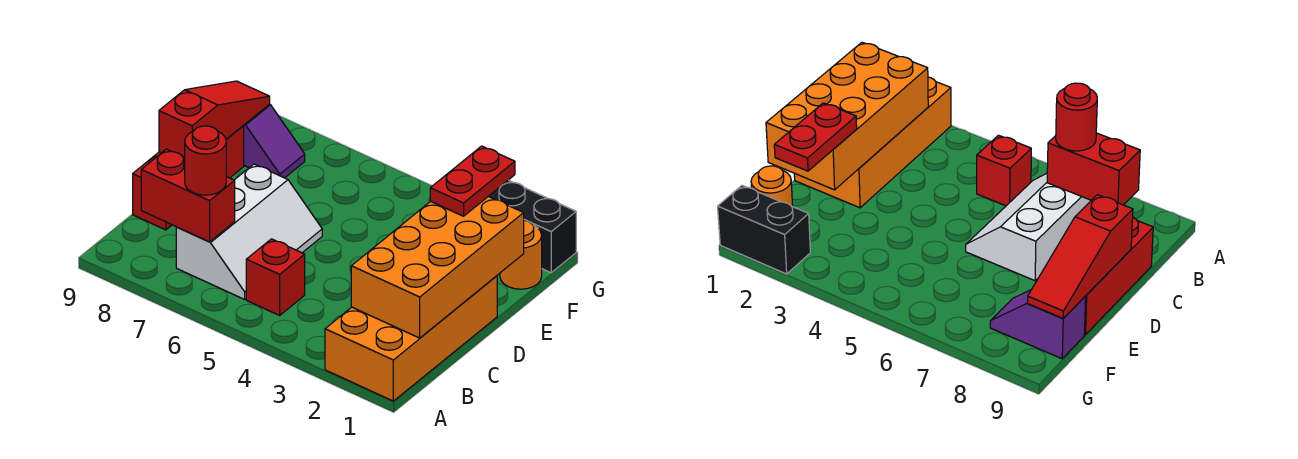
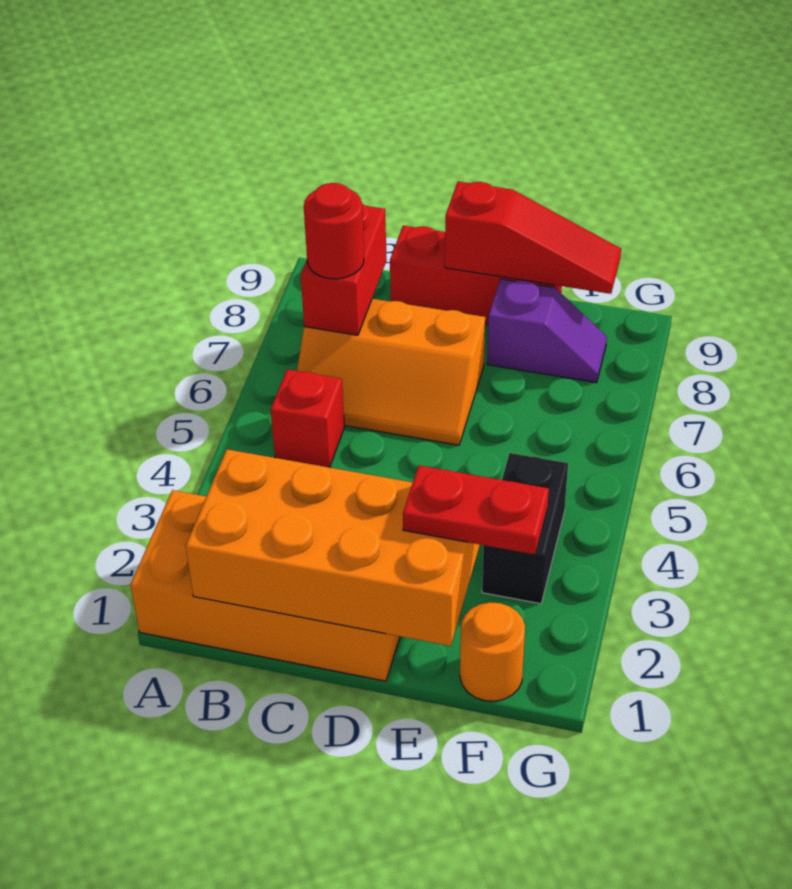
white 2x3 slope [176,164,322,299] -> orange 2x3 slope [297,299,485,445]
purple 1x2 slope [243,104,305,178] -> purple 1x2 slope turned to [487,279,607,383]
black 1x2 brick [489,180,576,273] -> black 1x2 brick moved to [482,453,568,604]

